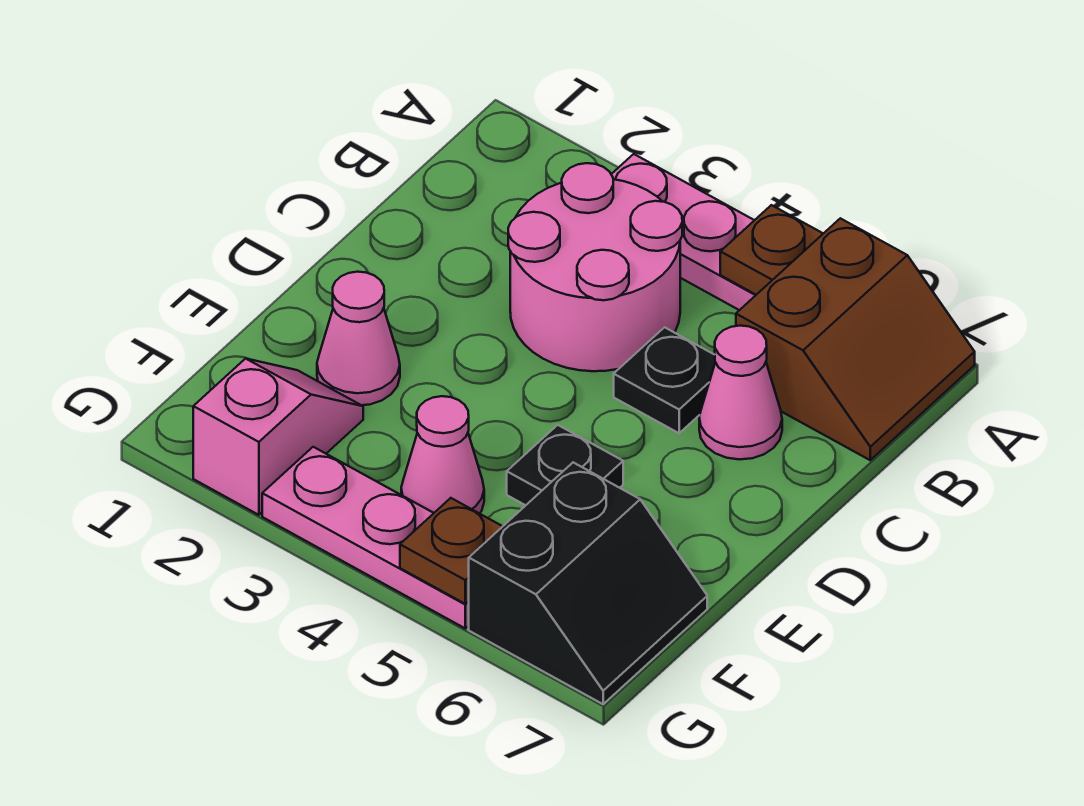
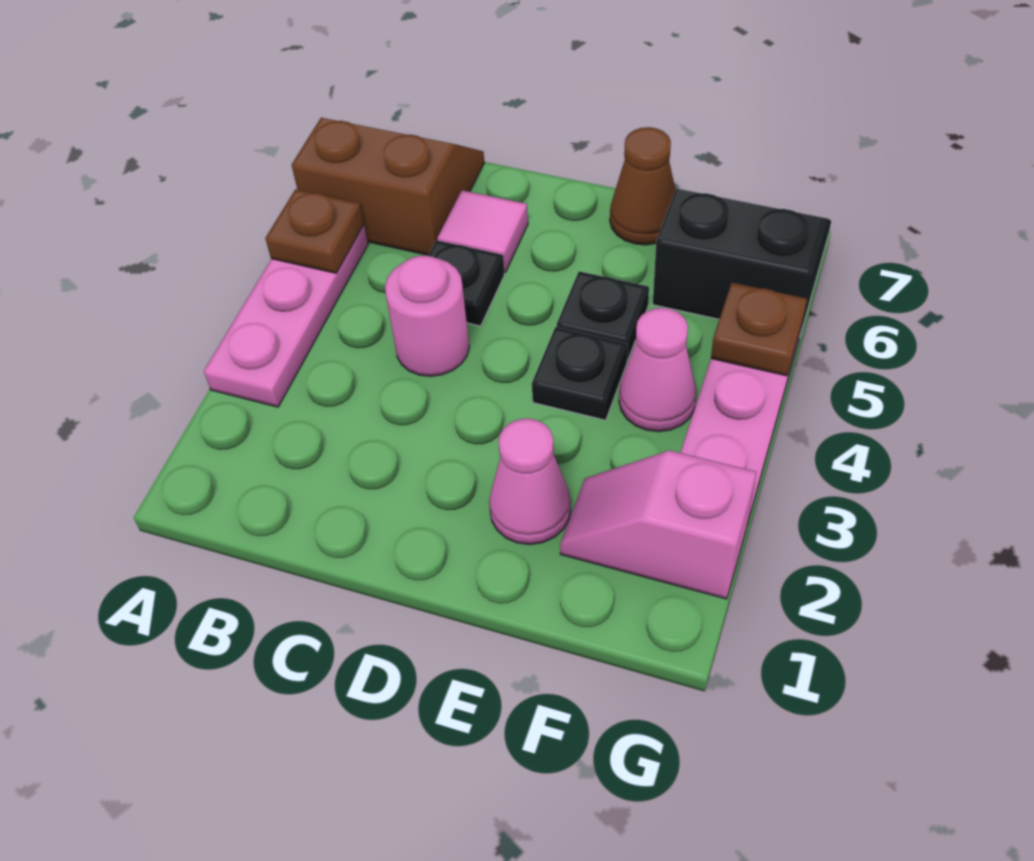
pink 2x2 round brick [508,163,682,371] -> pink 1x1 round brick [385,256,469,376]
pink 1x1 cone [699,326,782,459] -> pink 1x1 tile [437,190,528,272]
none -> black 1x1 plate [532,327,628,420]
none -> brown 1x1 cone [610,127,675,245]

